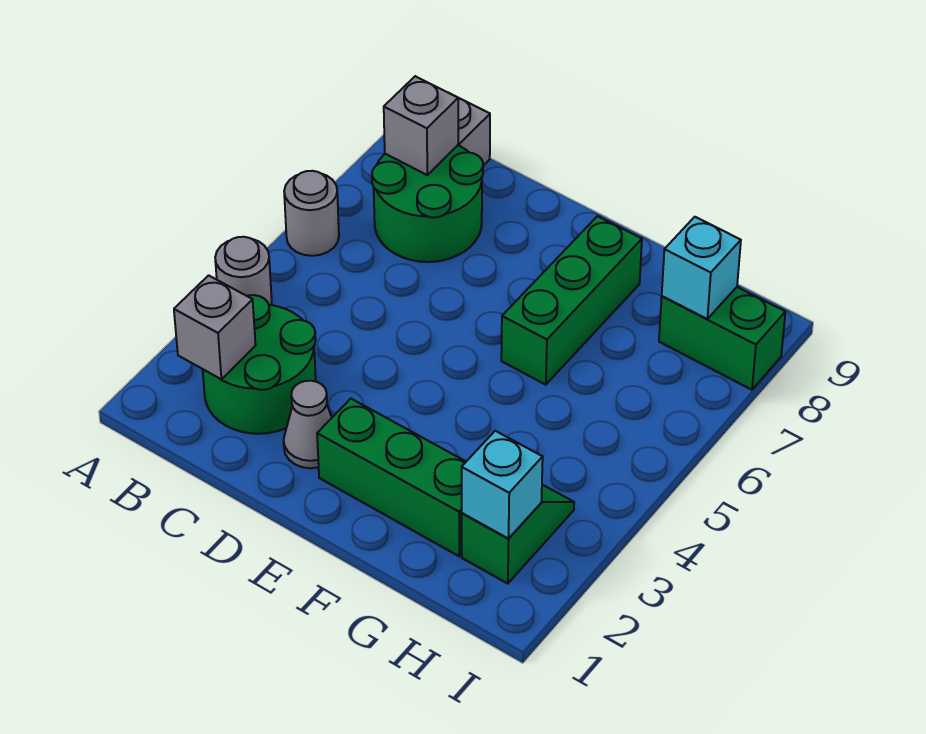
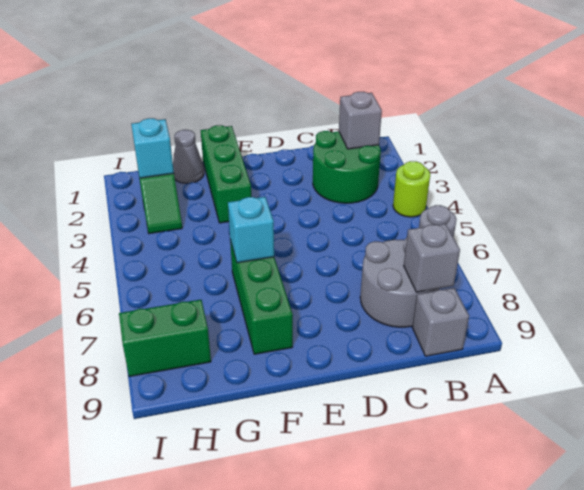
grey 1x1 round brick [215,237,272,305] -> lime 1x1 round brick [393,161,430,217]
green 2x2 round brick [372,145,483,262] -> grey 2x2 round brick [360,238,439,327]
grey 1x1 cone [284,381,332,468] -> grey 1x1 cone moved to [173,130,204,183]
green 1x3 brick [317,399,466,556] -> green 1x3 brick turned to [201,125,251,223]
cyan 1x1 brick [662,217,741,319] -> cyan 1x1 brick moved to [228,197,274,263]

